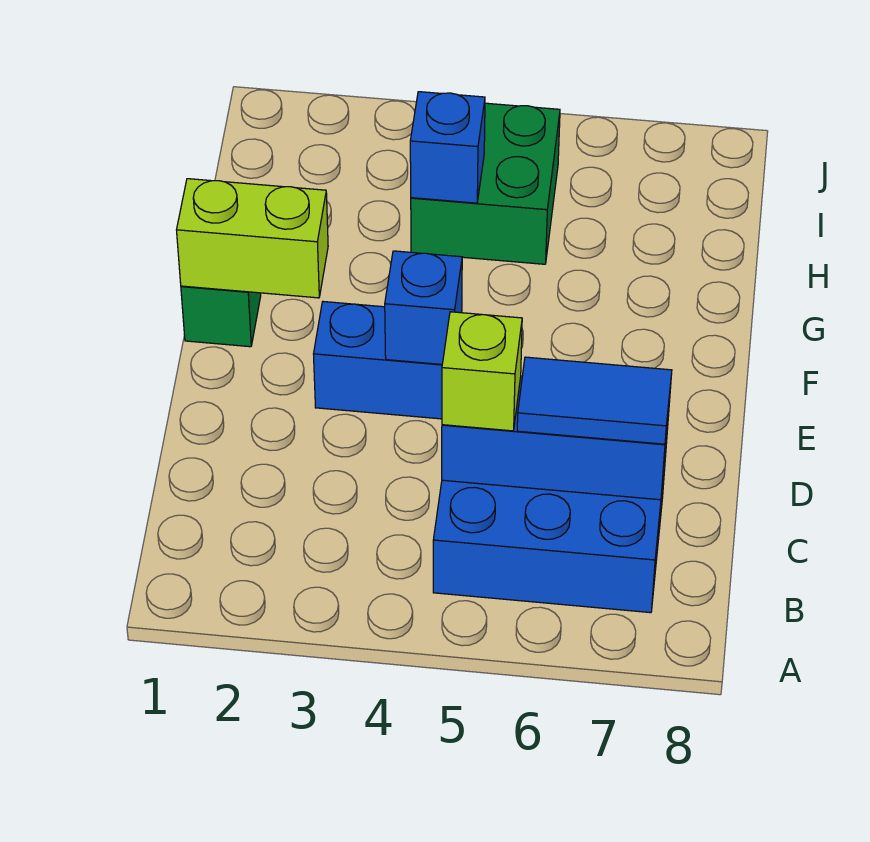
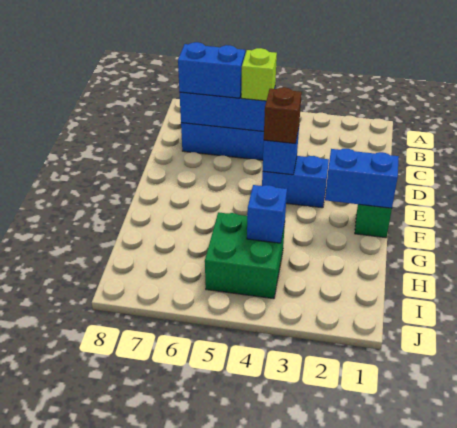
blue 1x2 tile [517,357,672,444] -> blue 1x2 brick [178,42,245,98]
none -> brown 1x1 brick [264,87,302,144]
lime 1x2 brick [177,179,328,298] -> blue 1x2 brick [325,149,399,208]

